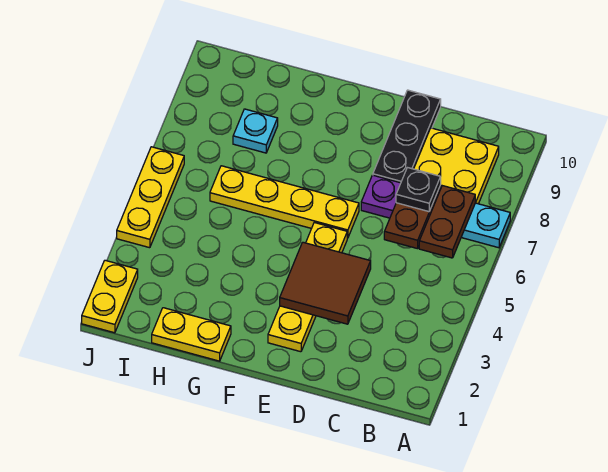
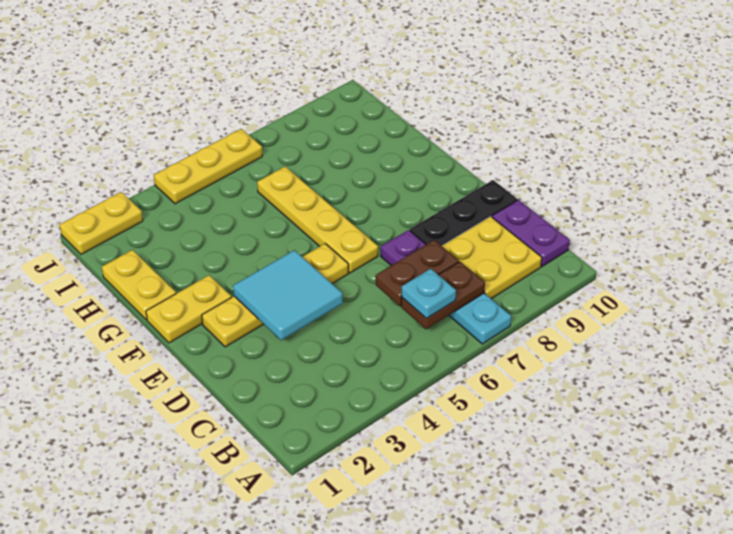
none -> purple 1x2 plate [492,200,570,266]
black 1x1 plate [396,168,441,212] -> none
brown 2x2 tile [280,242,371,324] -> cyan 2x2 tile [233,250,343,340]
none -> yellow 1x2 plate [146,275,231,343]
cyan 1x1 plate [233,109,278,153] -> cyan 1x1 plate moved to [401,269,456,319]

